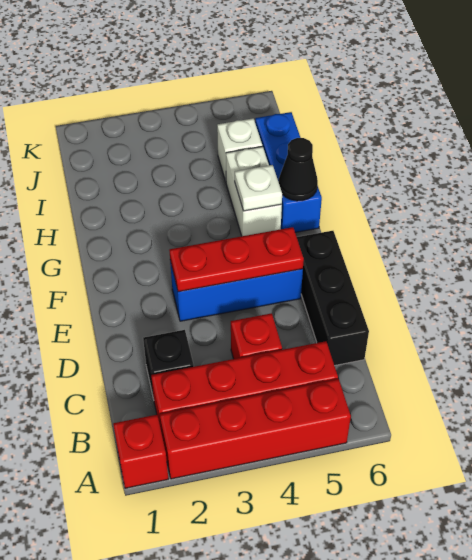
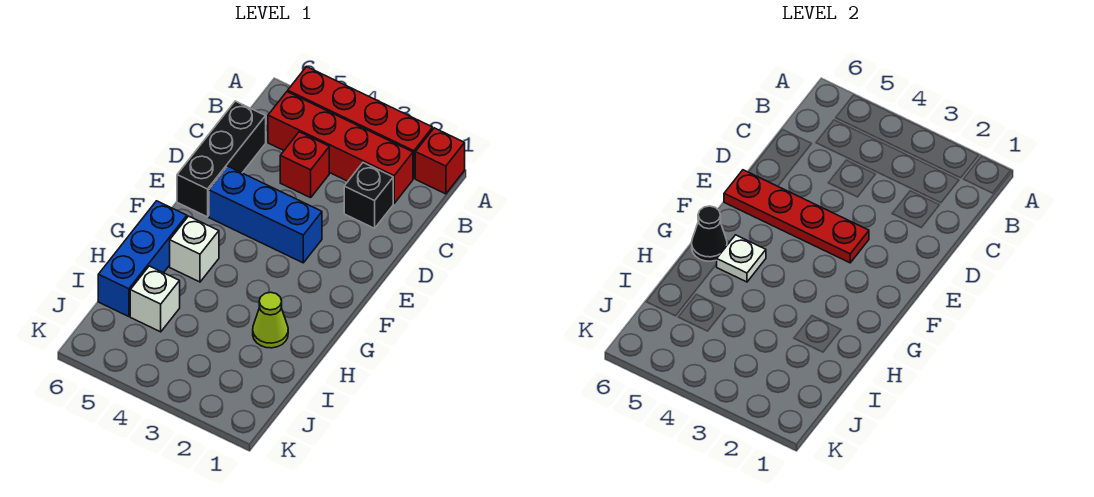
red 1x3 plate [169,227,304,292] -> red 1x4 plate [724,170,869,263]
white 1x2 brick [226,146,282,236] -> white 1x1 brick [170,216,219,282]
none -> lime 1x1 cone [253,292,288,348]

